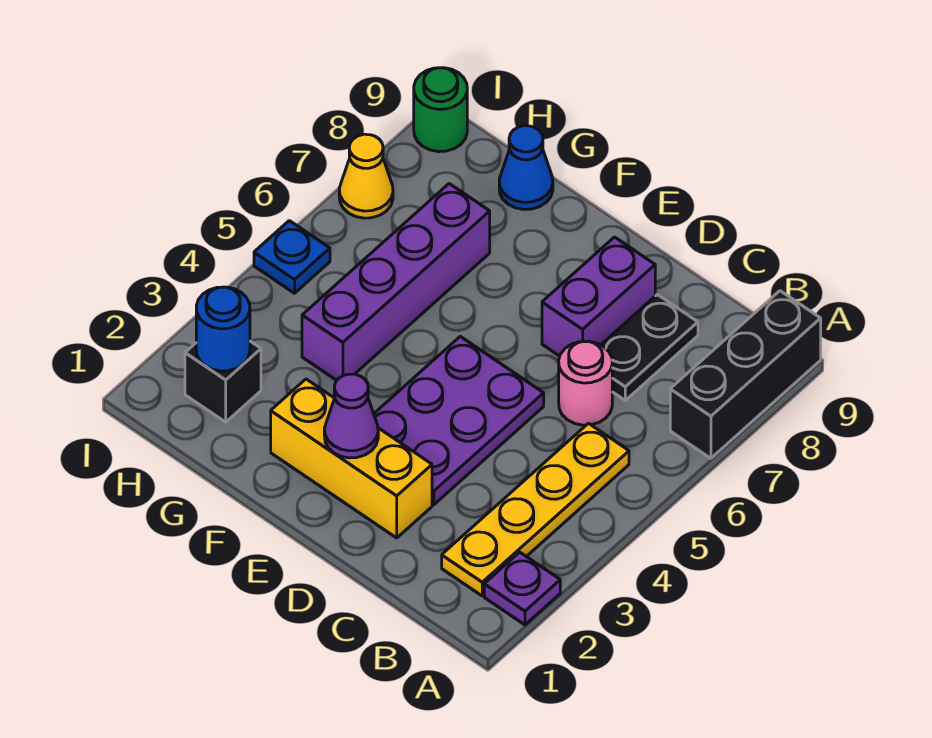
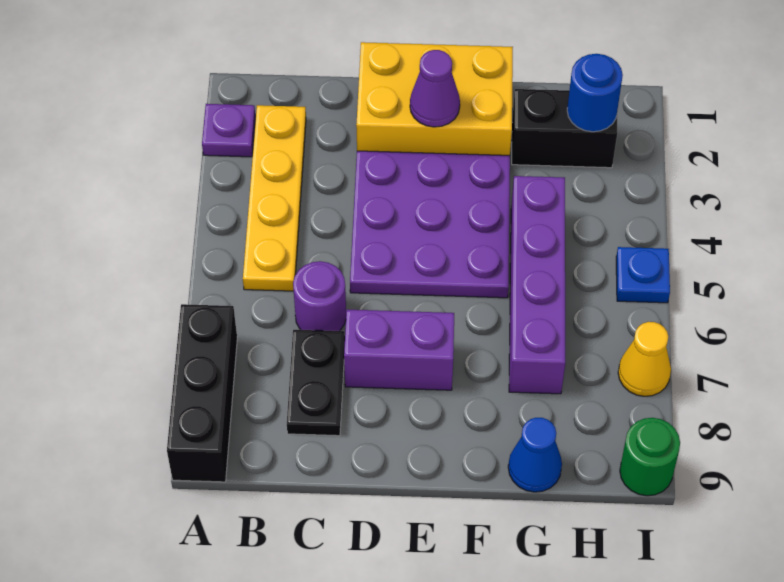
pink 1x1 round brick [559,341,612,425] -> purple 1x1 round brick [293,261,346,331]
yellow 1x3 brick [271,379,432,538] -> yellow 2x3 brick [356,42,513,155]
purple 2x3 plate [374,336,544,505] -> purple 3x3 plate [350,151,510,298]
purple 1x2 brick [542,237,655,356] -> purple 1x2 brick turned to [344,310,454,390]
black 1x1 brick [185,341,261,422] -> black 1x2 brick [512,89,617,168]

